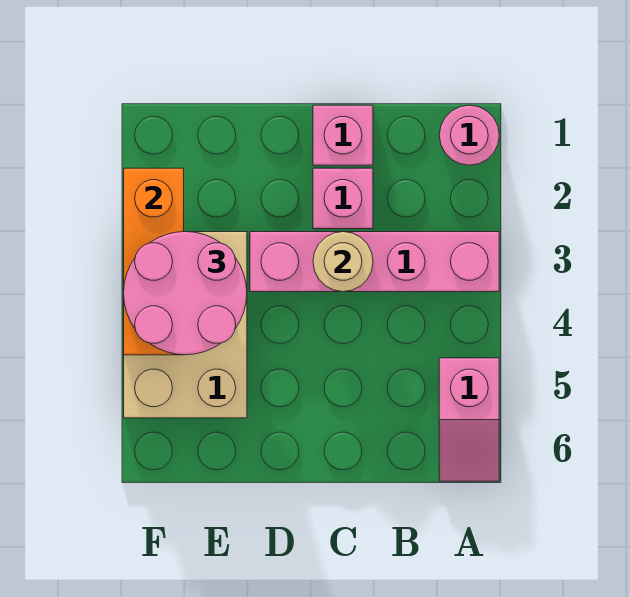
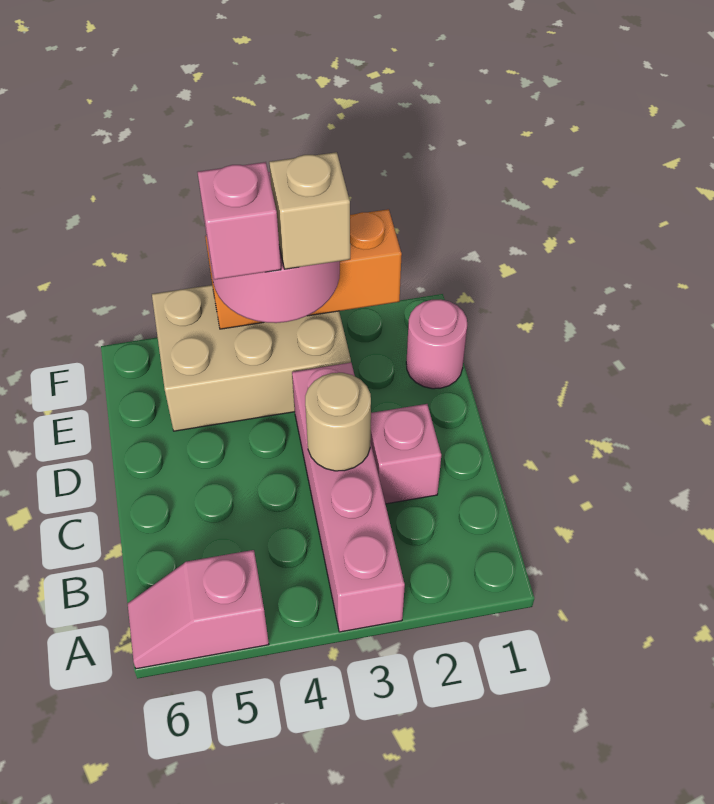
pink 1x1 round brick [439,105,499,165] -> pink 1x1 round brick moved to [406,300,467,389]
pink 1x1 brick [313,105,373,165] -> pink 1x1 brick moved to [198,162,281,280]
none -> tan 1x1 brick [269,152,350,269]

